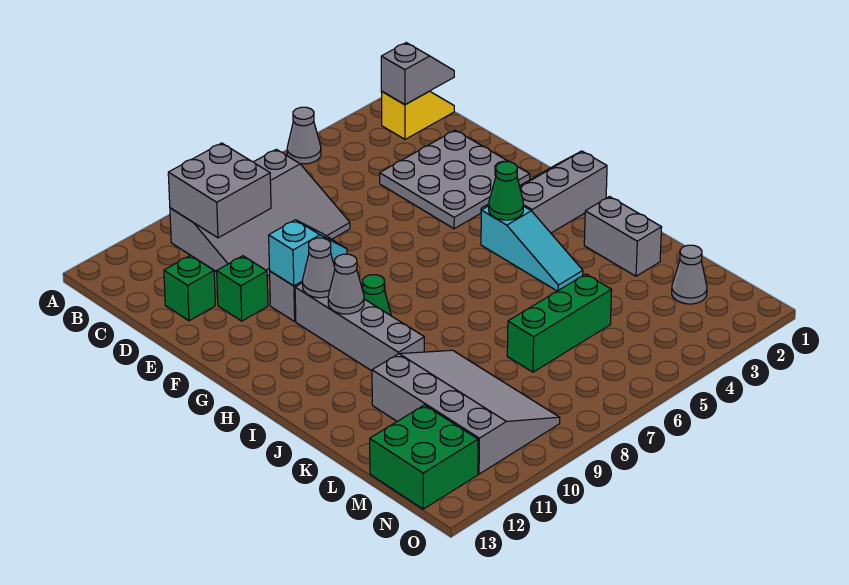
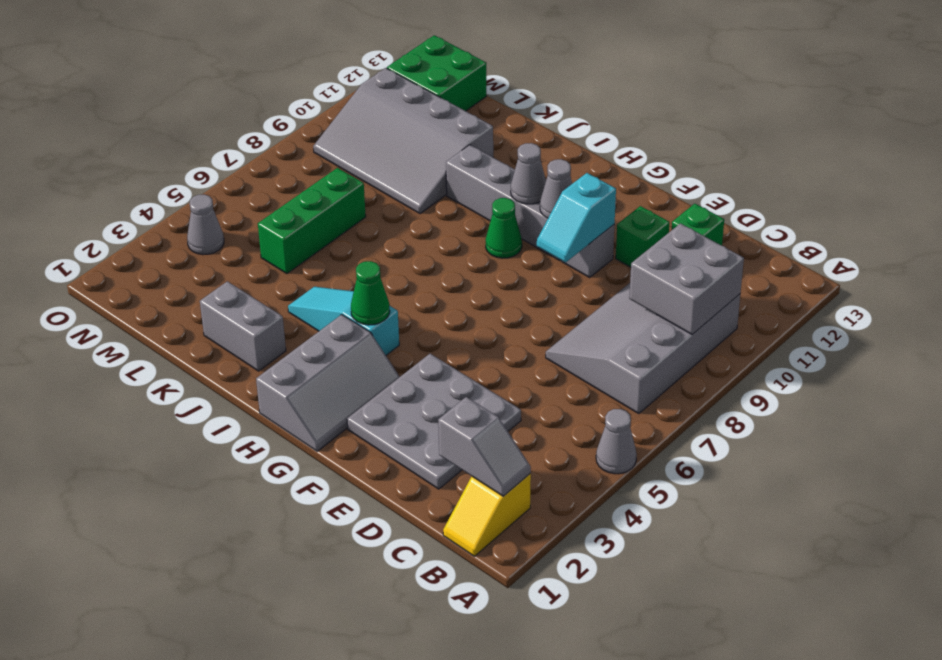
grey 1x2 slope [381,43,454,105] -> grey 1x2 slope turned to [438,397,531,496]
grey 1x1 cone [672,245,707,304] -> grey 1x1 cone moved to [187,194,224,255]

